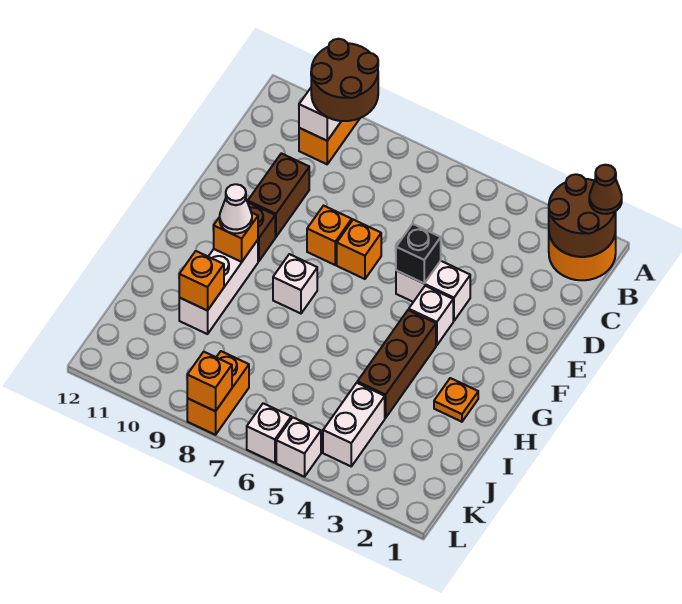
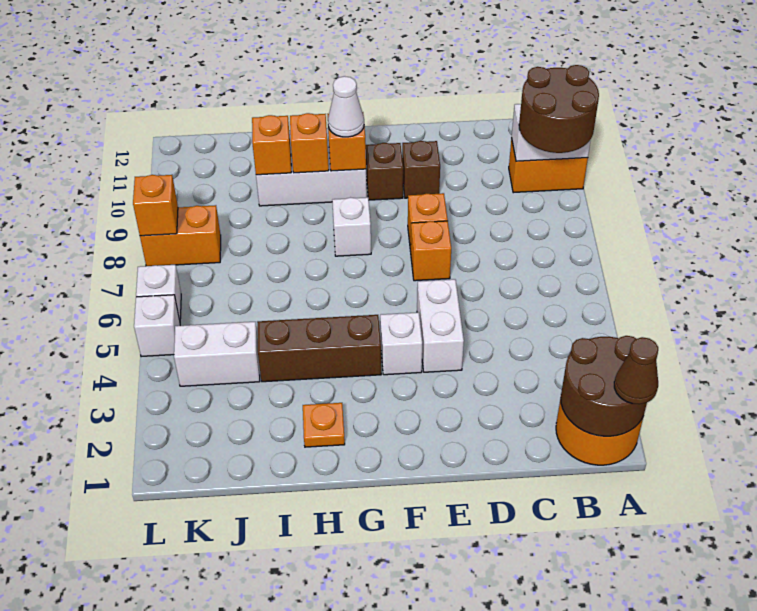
brown 1x2 brick [248,153,309,237] -> brown 1x1 brick [402,141,440,198]
black 1x1 brick [396,224,441,283] -> none
none -> orange 1x1 brick [290,113,329,173]

